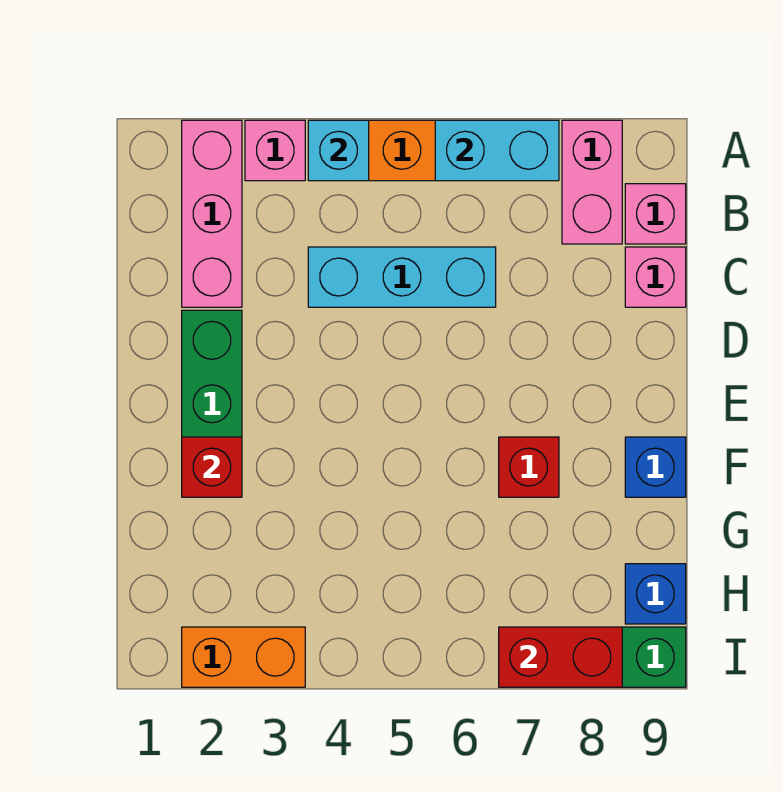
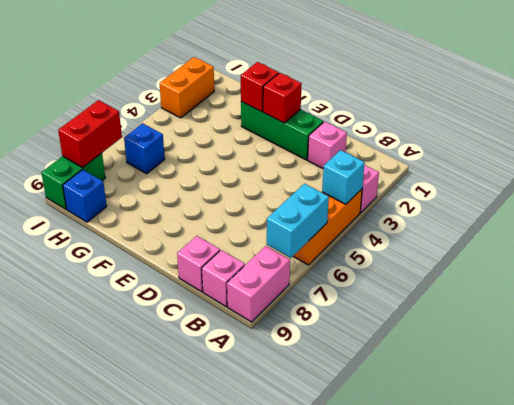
pink 1x3 brick [182,120,242,307] -> pink 1x1 brick [308,122,347,168]
pink 1x2 brick [562,120,622,244] -> pink 1x2 brick turned to [227,246,290,322]
cyan 1x3 brick [308,247,496,307] -> none
red 1x1 brick [499,437,559,497] -> red 1x1 brick moved to [263,73,302,123]
blue 1x1 brick [625,437,686,497] -> blue 1x1 brick moved to [124,123,165,174]

